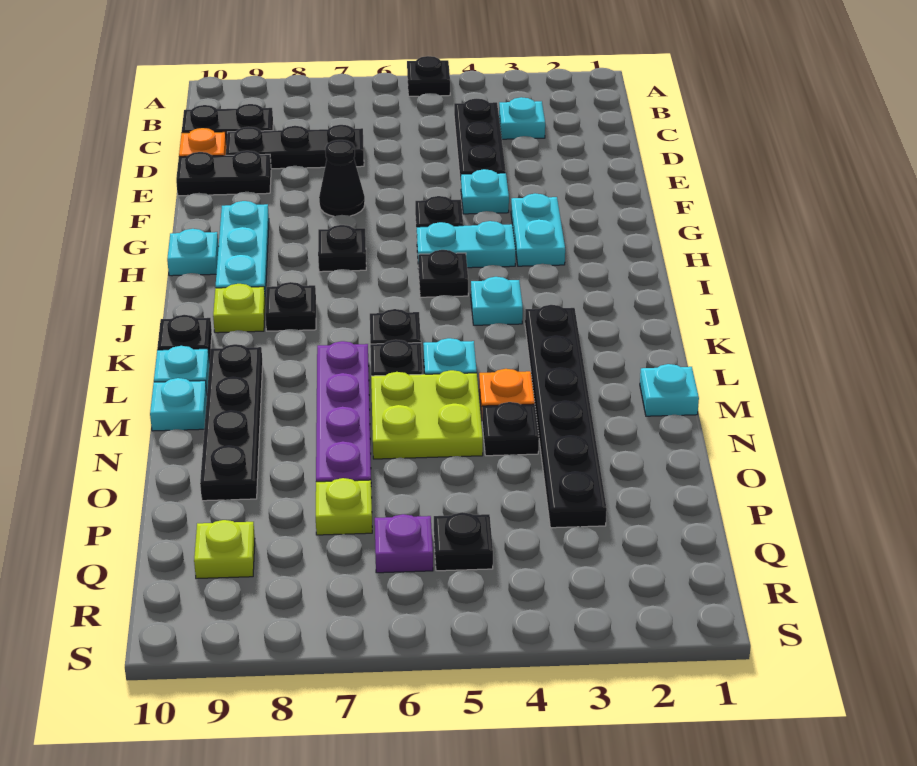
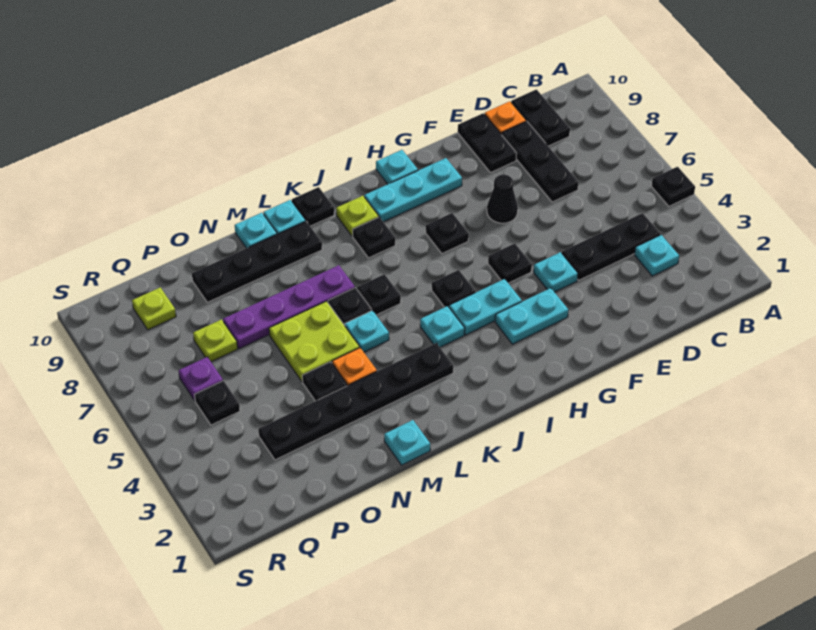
cyan 1x2 plate [417,221,516,269] -> cyan 1x2 plate turned to [449,279,522,335]

